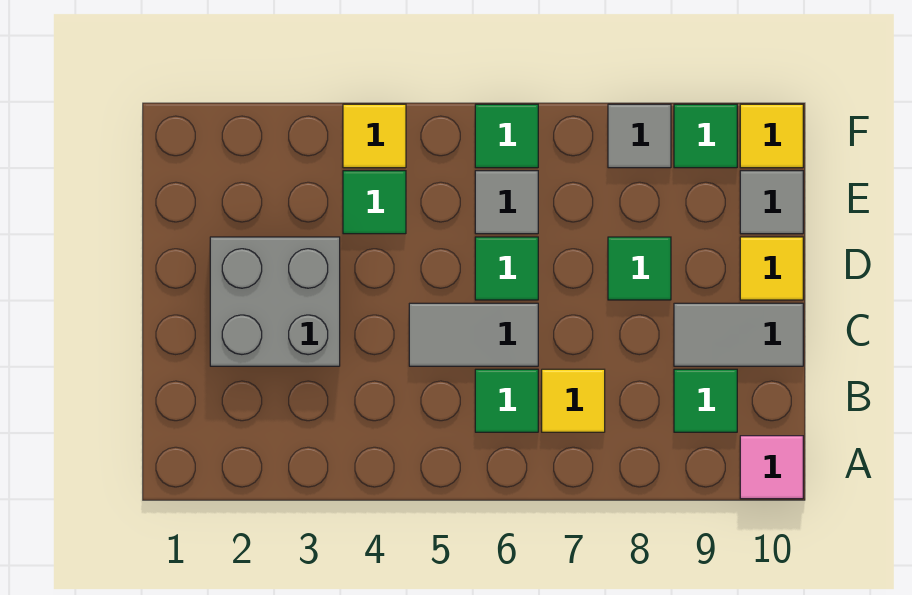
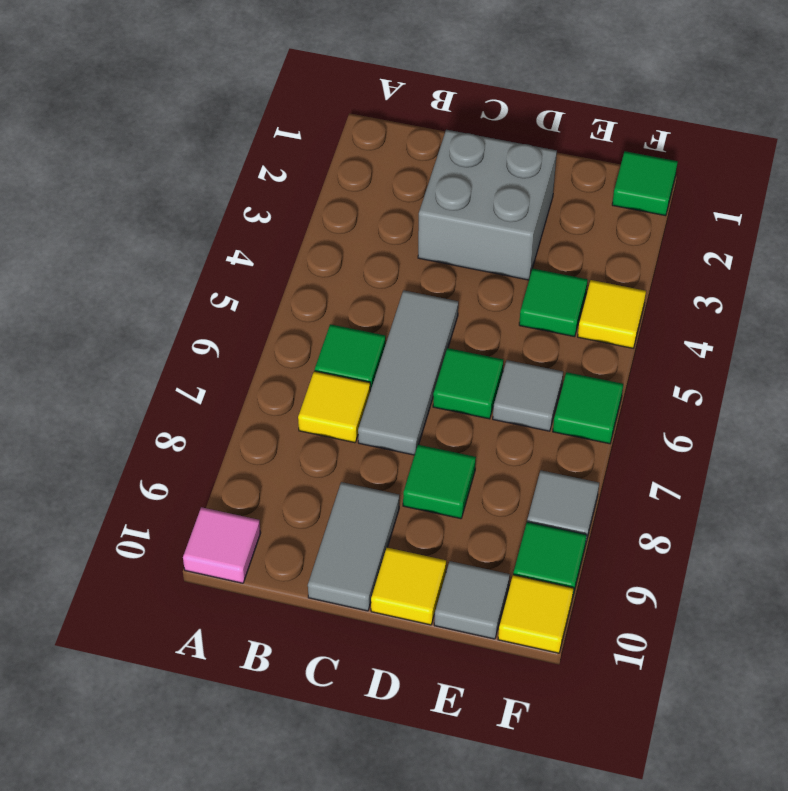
green 1x1 tile [674,369,737,432] -> green 1x1 tile moved to [612,151,678,216]
grey 1x2 tile [409,303,538,366] -> grey 1x3 tile [358,290,458,455]

